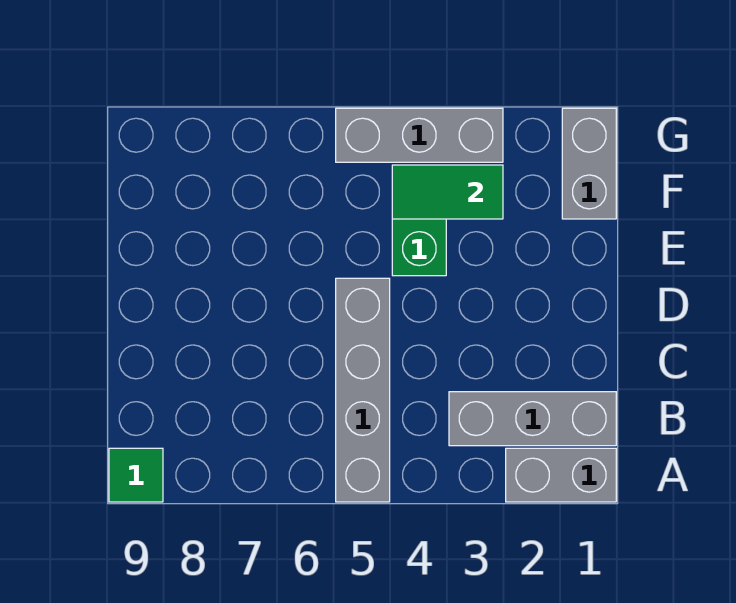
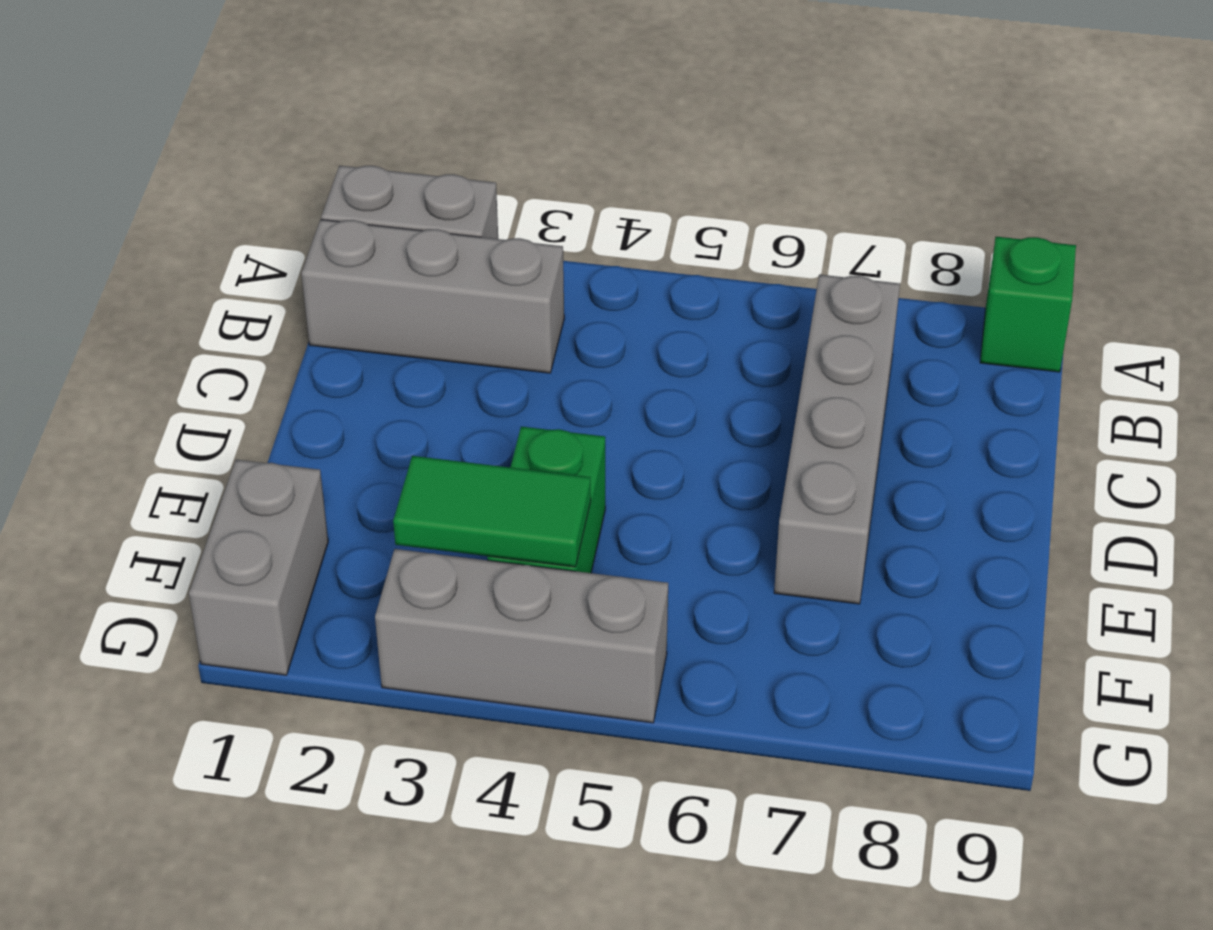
grey 1x4 brick [336,278,390,502] -> grey 1x4 brick moved to [774,275,900,604]
green 1x1 tile [109,448,163,502] -> green 1x1 brick [980,237,1076,372]

